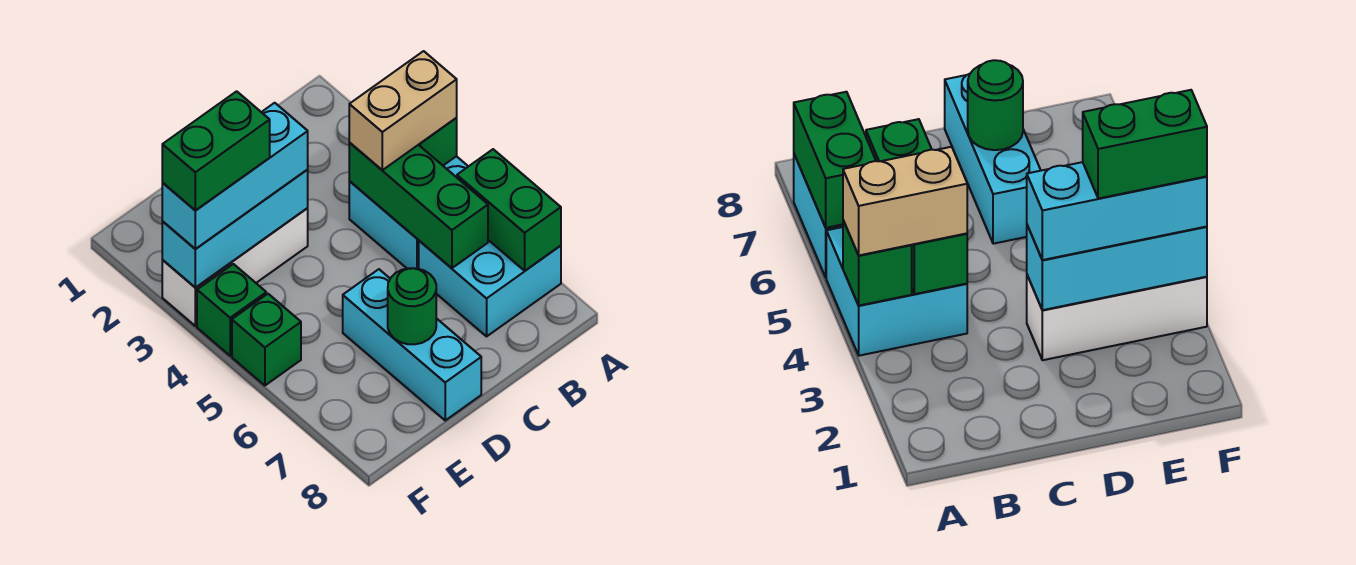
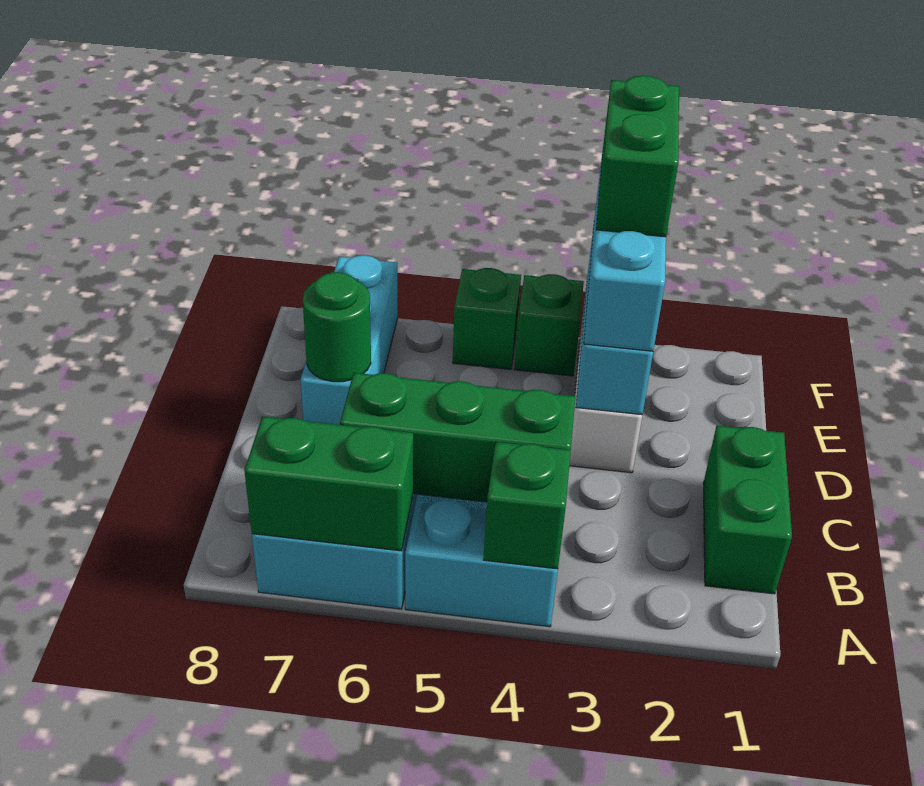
tan 1x2 brick [349,51,457,170] -> none
none -> green 1x2 brick [703,426,792,594]
cyan 1x3 brick [343,269,481,420] -> cyan 1x3 brick turned to [301,255,397,425]

